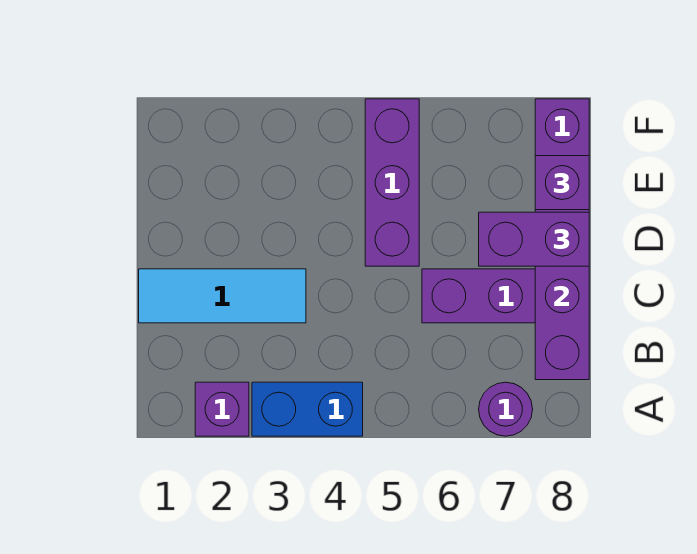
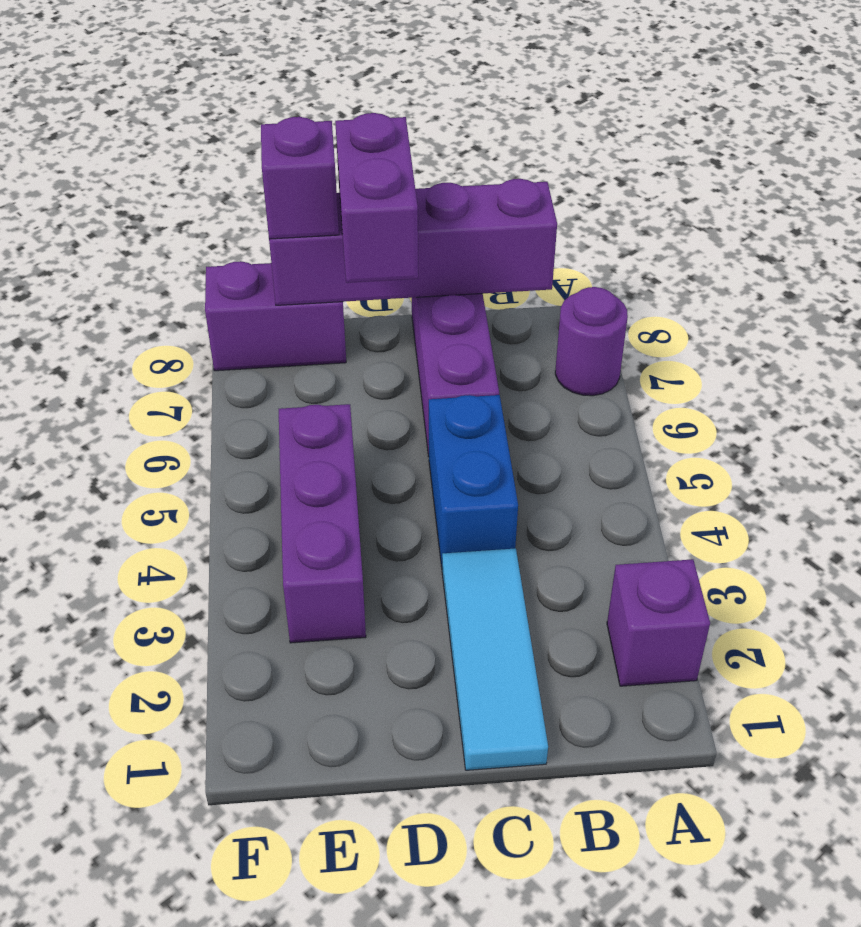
blue 1x2 brick [252,382,363,436] -> blue 1x2 brick moved to [429,395,518,566]
purple 1x3 brick [365,99,419,266] -> purple 1x3 brick turned to [279,404,366,643]

